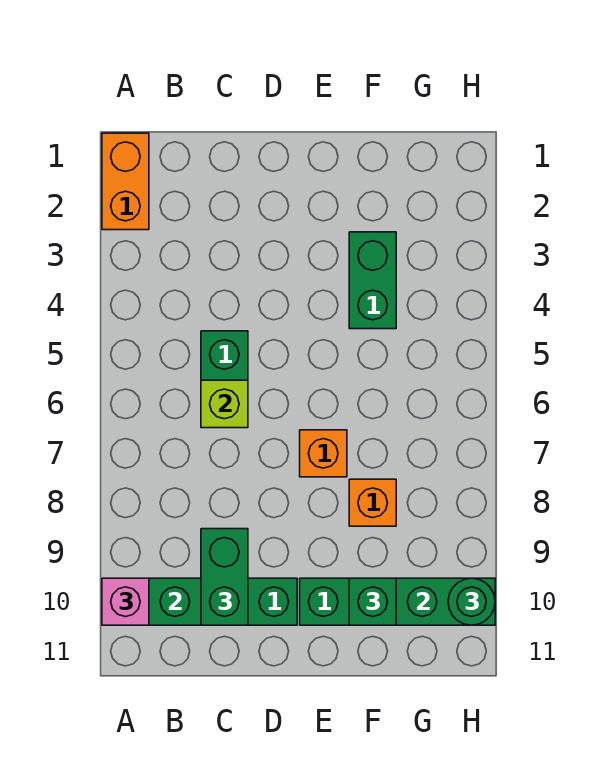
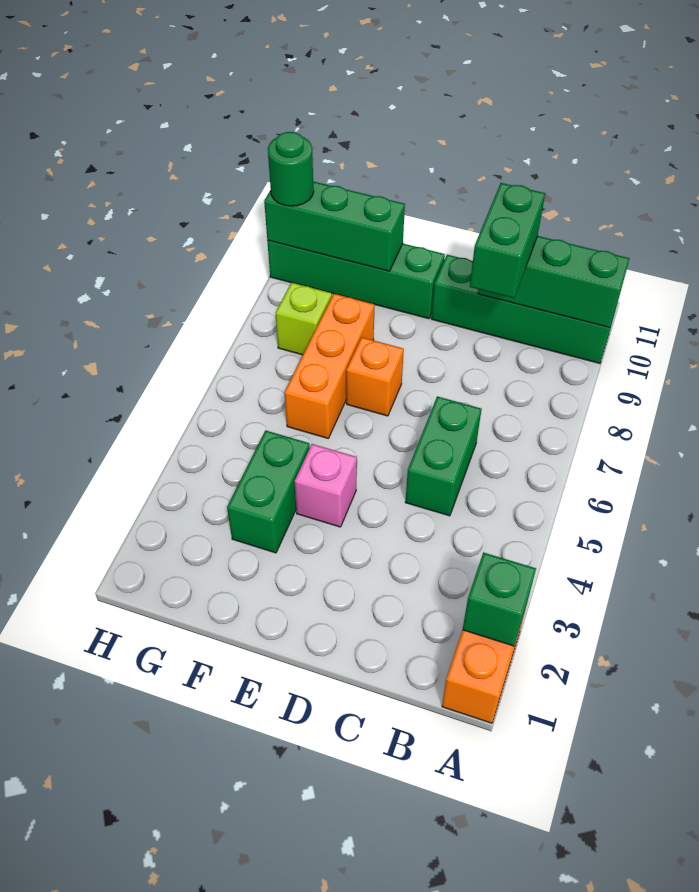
pink 1x1 brick [102,578,149,625] -> pink 1x1 brick moved to [294,444,357,527]
lime 1x1 brick [201,380,248,428] -> lime 1x1 brick moved to [275,283,332,355]
orange 1x1 brick [349,479,396,526] -> orange 1x3 brick [284,294,374,438]
green 1x1 brick [349,578,396,625] -> green 1x1 brick moved to [463,553,536,646]

